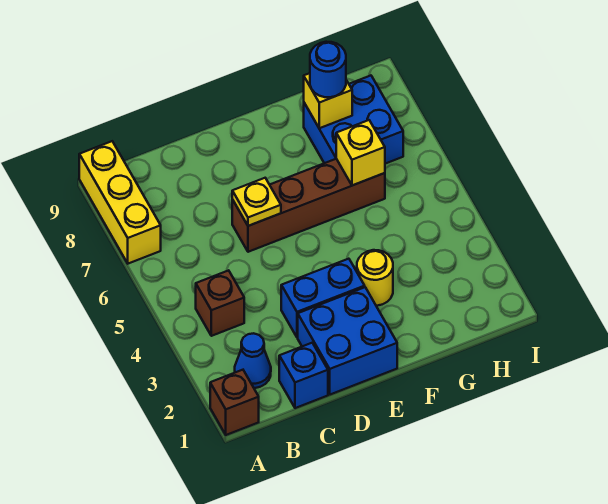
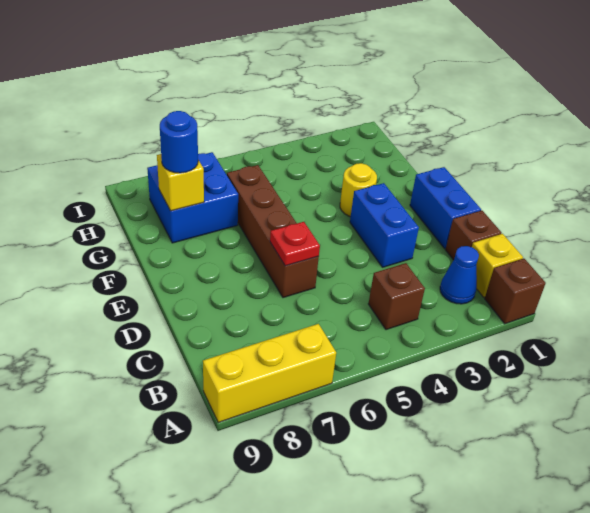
blue 1x1 brick [279,343,328,408] -> brown 1x1 brick [445,211,501,260]
blue 2x2 brick [298,287,397,395] -> blue 1x2 brick [410,167,481,248]
yellow 1x1 plate [232,178,281,226] -> red 1x1 plate [270,222,320,266]
yellow 1x1 brick [336,120,385,186] -> yellow 1x1 brick moved to [472,234,523,297]

